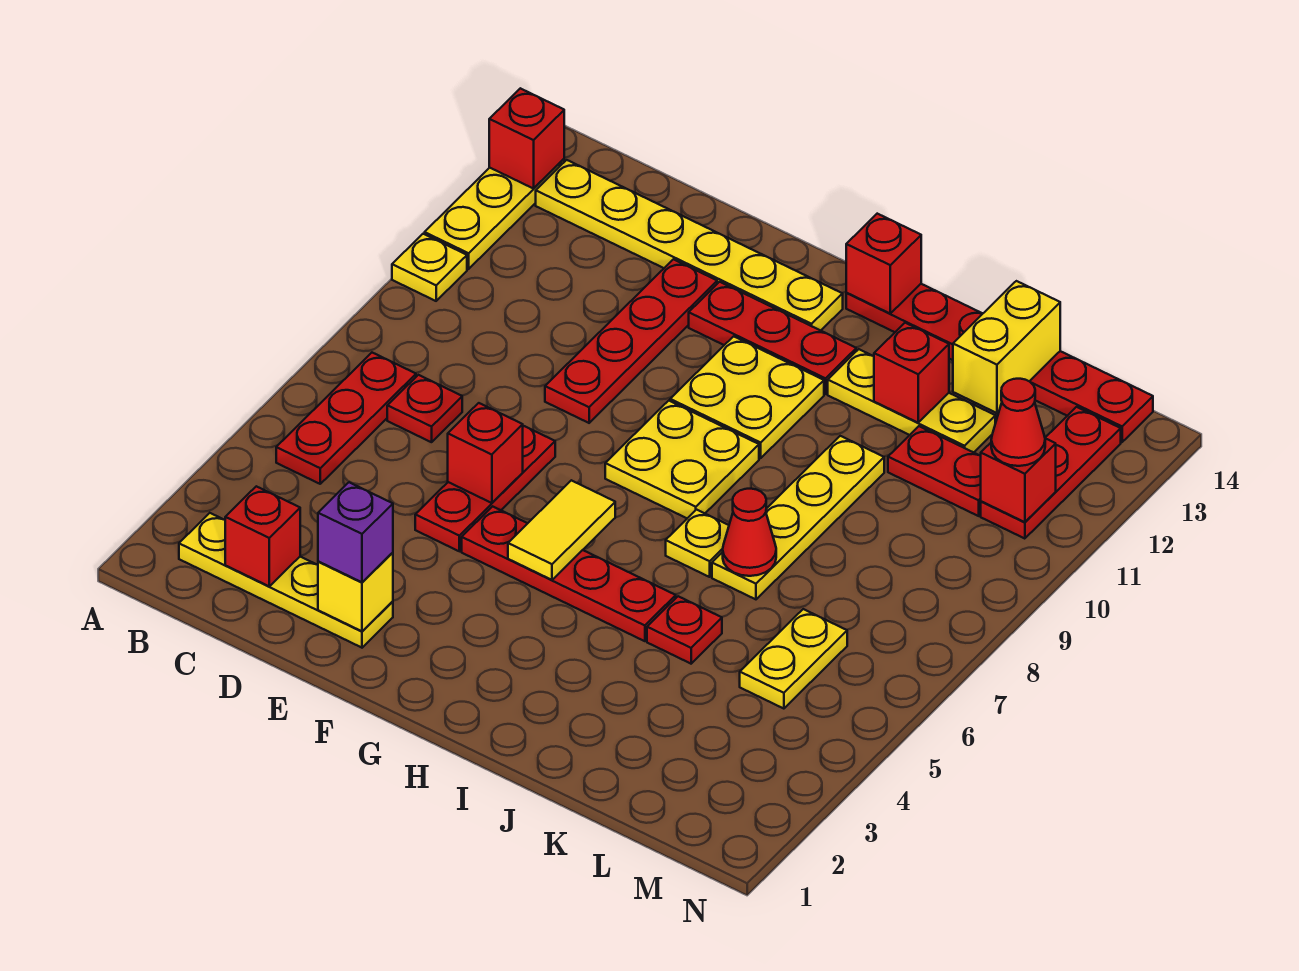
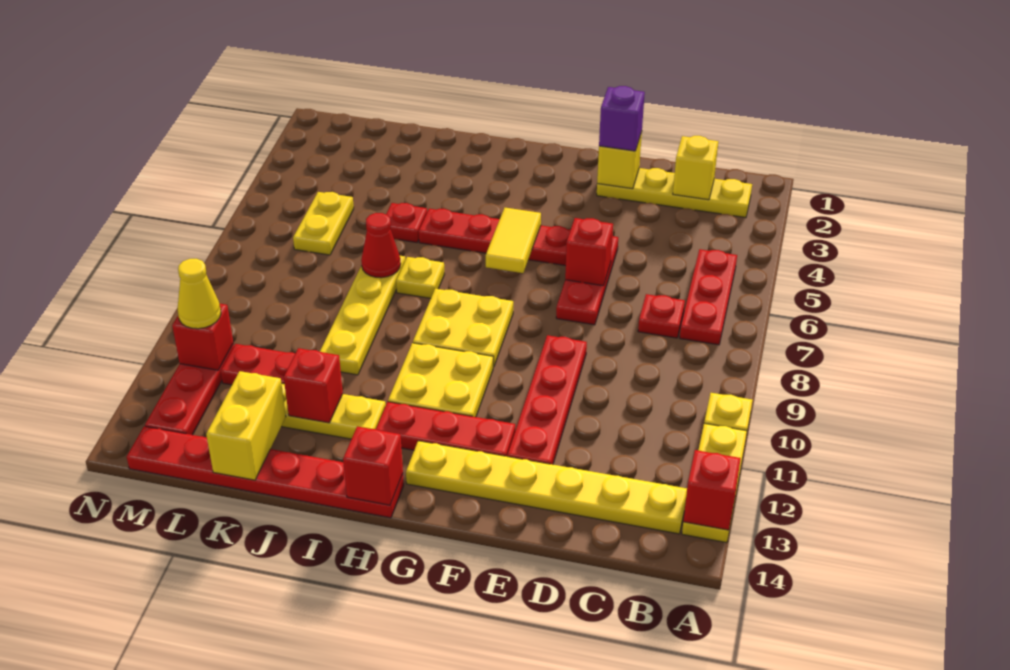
red 1x1 brick [225,486,300,586] -> yellow 1x1 brick [673,136,718,200]
red 1x1 cone [991,379,1045,466] -> yellow 1x1 cone [178,259,221,329]

